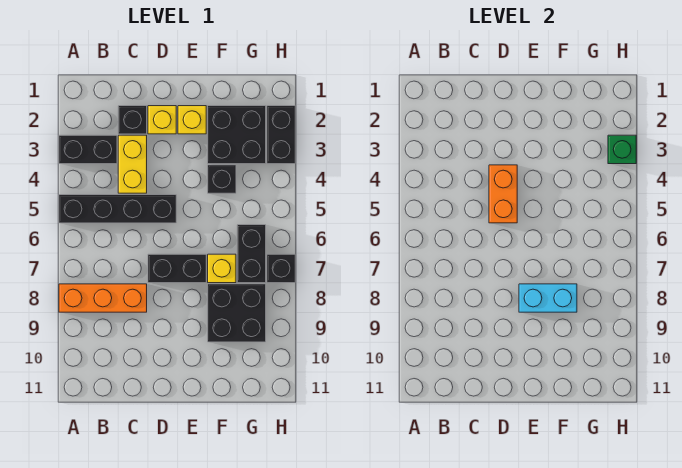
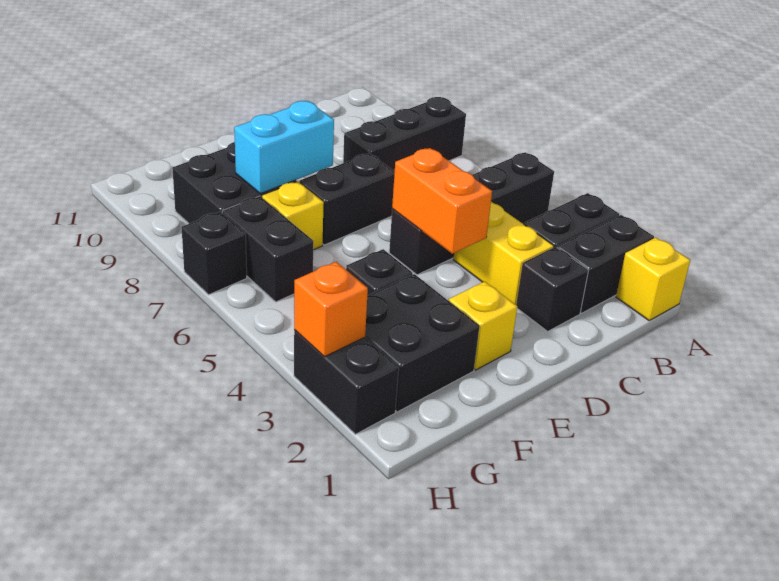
none -> black 1x2 brick [557,215,654,313]
orange 1x3 brick [59,284,147,312] -> black 1x3 brick [343,97,466,172]
yellow 1x1 brick [148,106,176,134] -> yellow 1x1 brick moved to [616,238,690,320]
green 1x1 brick [608,135,636,164] -> orange 1x1 brick [294,262,368,357]

